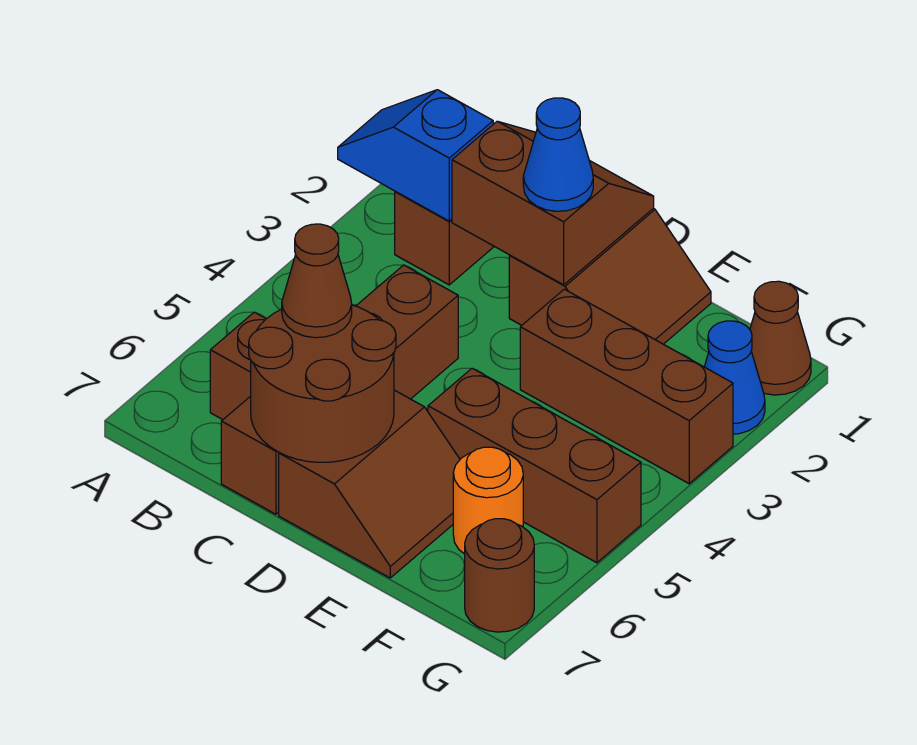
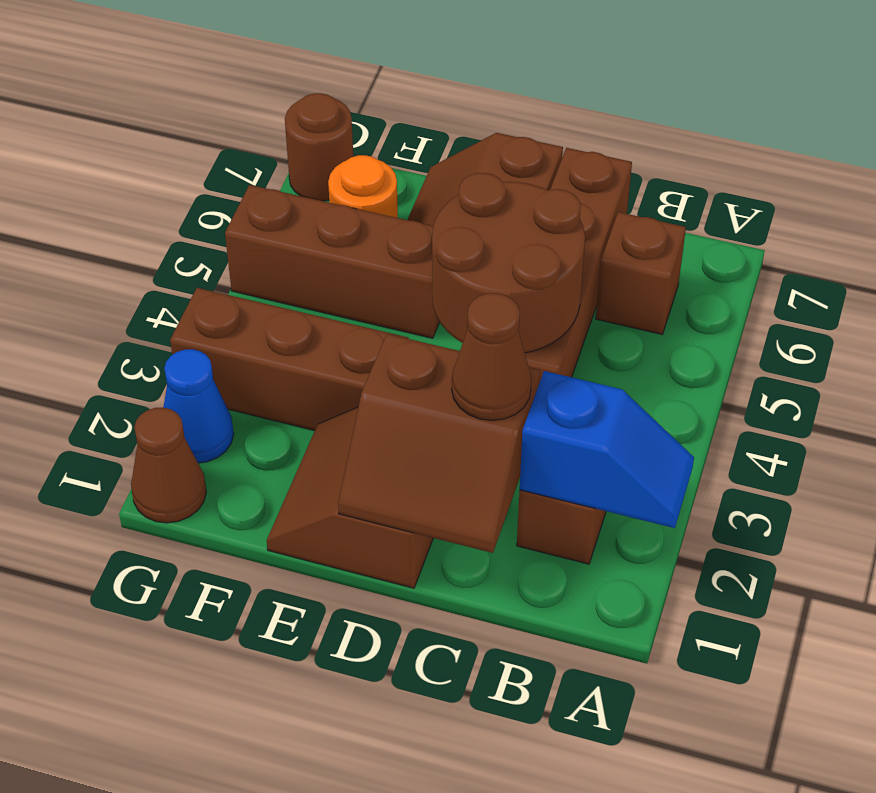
brown 2x2 round brick [249,305,396,462] -> brown 2x2 round brick moved to [432,173,585,353]
brown 1x1 cone [282,224,352,338] -> brown 1x1 cone moved to [452,293,531,420]
blue 1x1 cone [523,98,593,211] -> none

